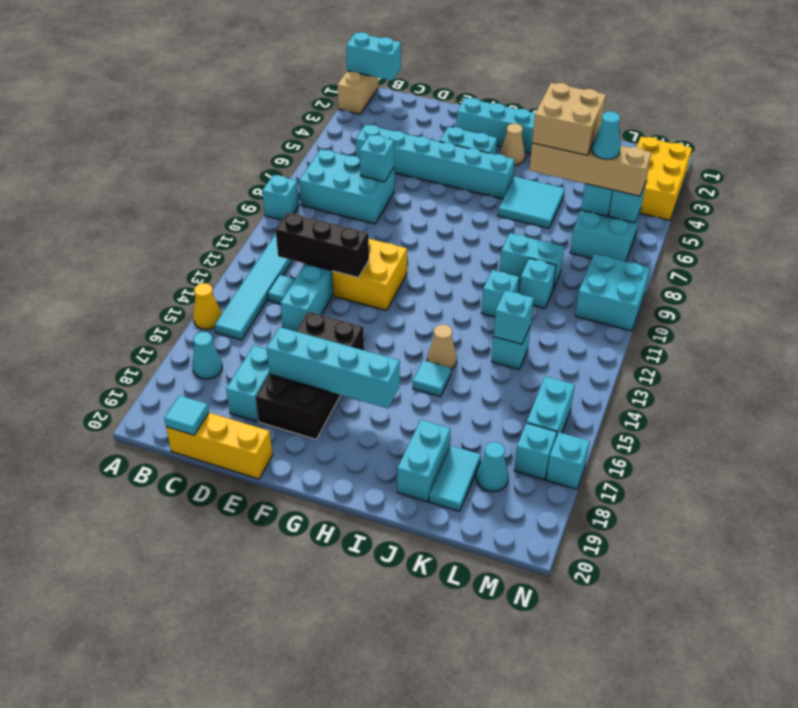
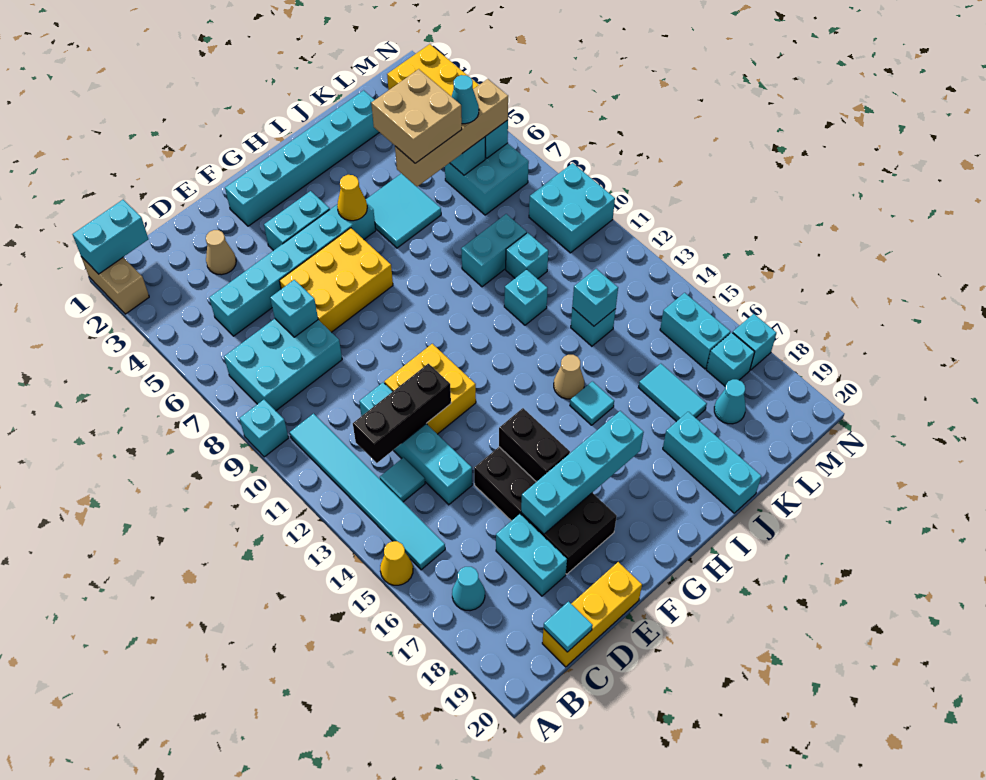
none -> yellow 2x3 brick [279,228,393,332]
none -> black 1x2 brick [499,408,570,482]
tan 1x1 cone [500,124,525,165] -> tan 1x1 cone moved to [206,230,236,275]
none -> yellow 1x1 cone [337,175,367,221]
cyan 1x2 brick [397,420,450,502] -> cyan 1x3 brick [663,412,761,513]
cyan 1x2 tile [429,446,481,512] -> cyan 1x2 tile moved to [638,364,707,422]

